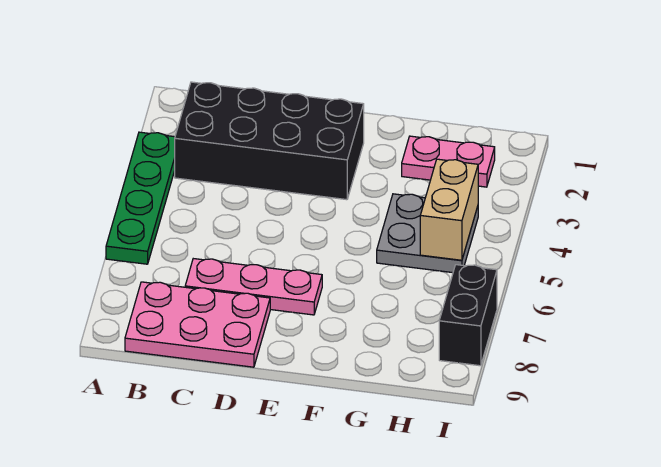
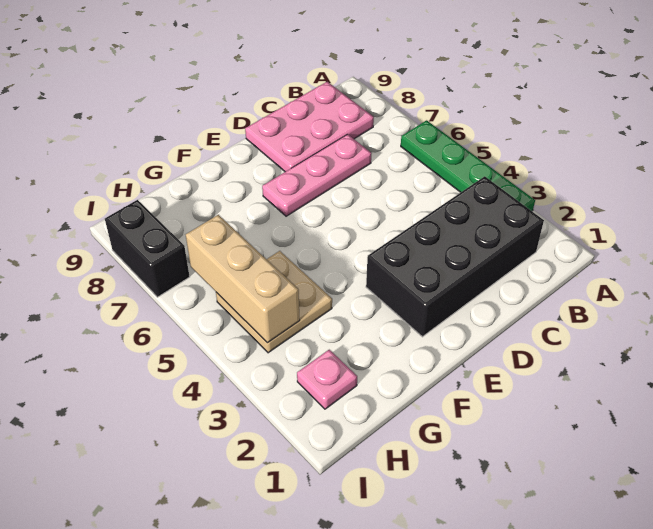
pink 1x2 plate [402,136,495,187] -> pink 1x1 plate [297,350,357,409]
grey 2x2 plate [377,194,478,273] -> tan 2x2 plate [216,251,332,353]
tan 1x2 brick [420,159,478,260] -> tan 1x3 brick [186,215,300,343]

